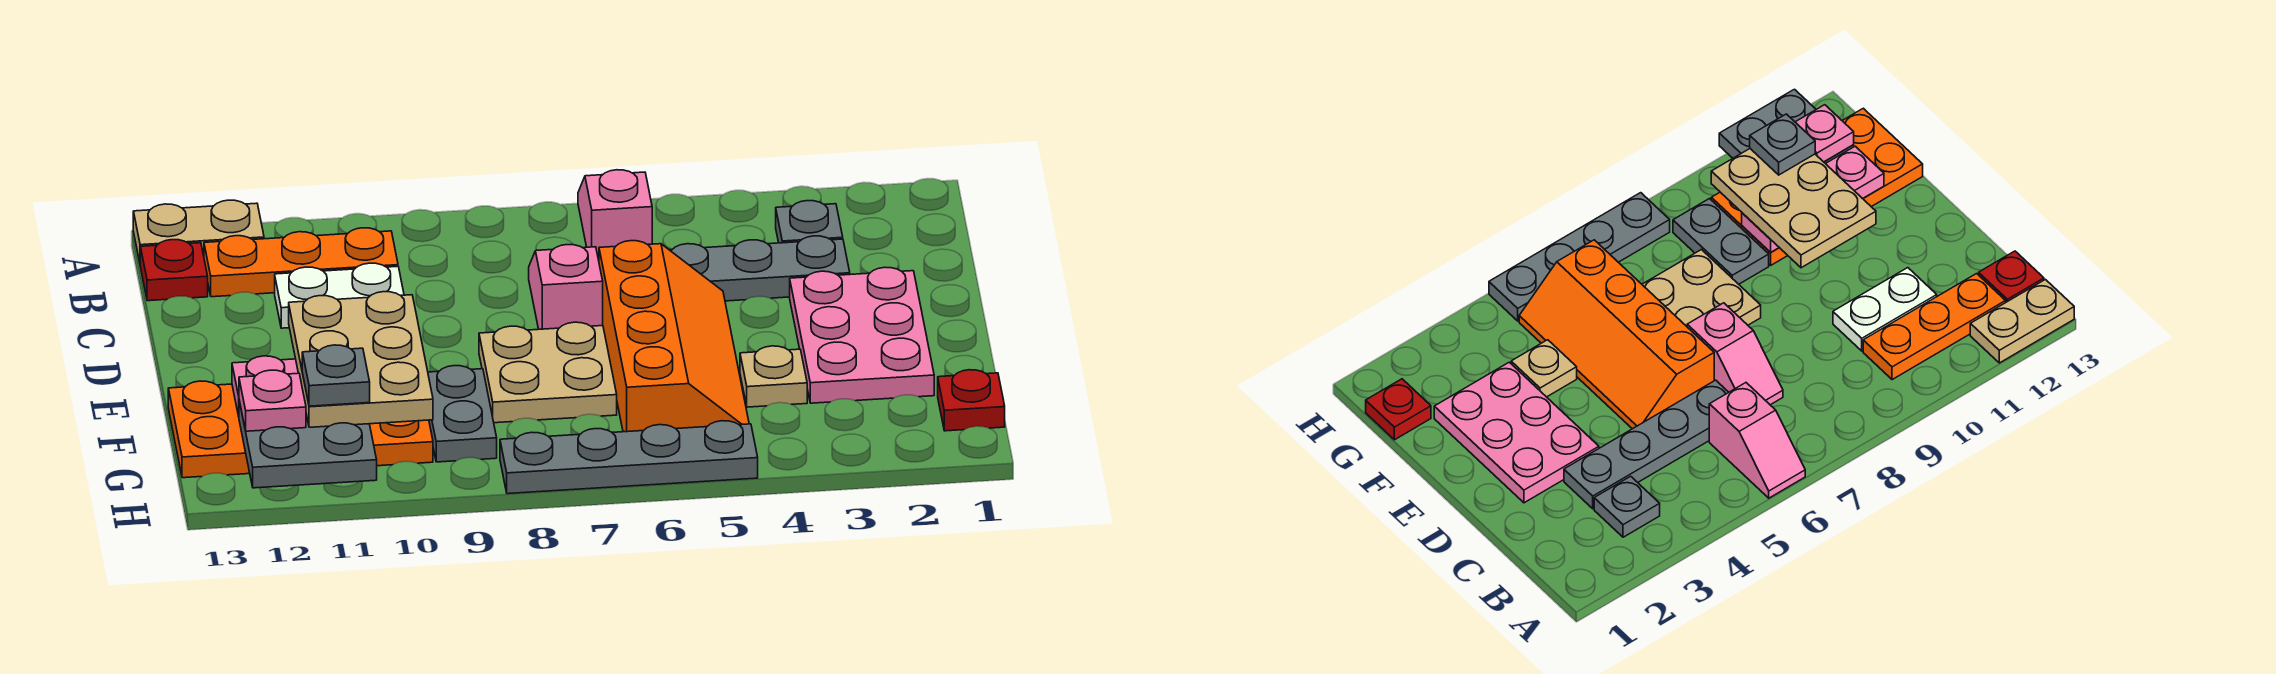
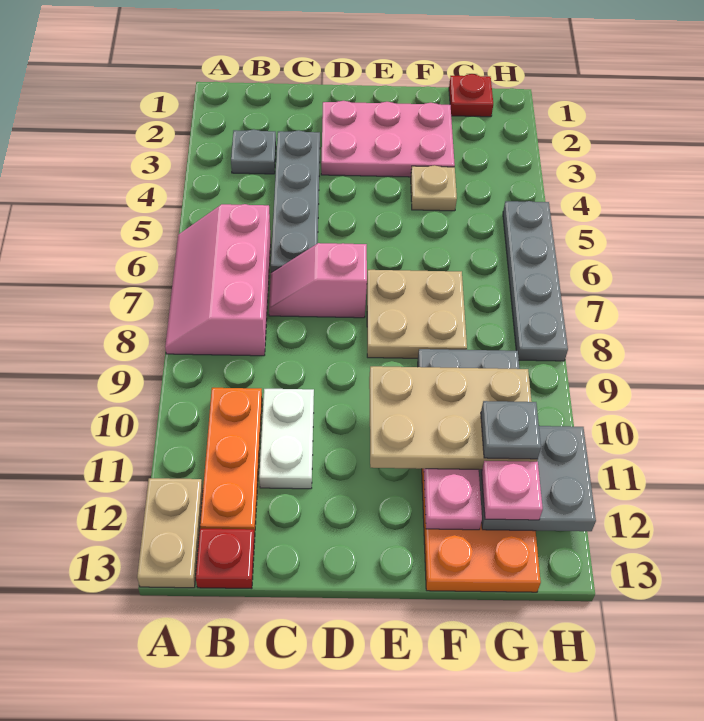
pink 1x2 slope [578,170,652,254] -> pink 2x3 slope [165,204,271,356]
orange 2x4 slope [599,241,749,432] -> none

